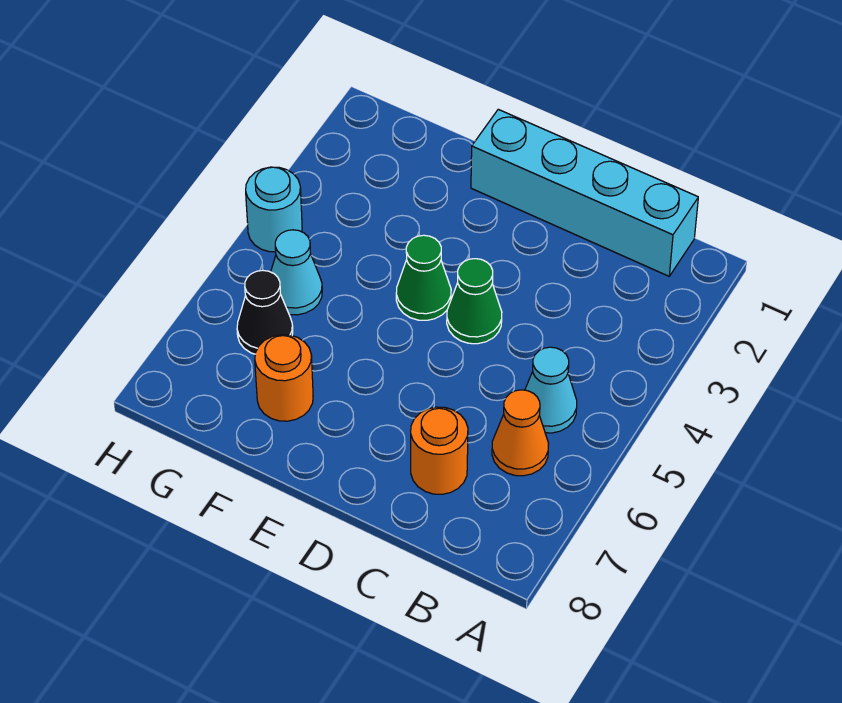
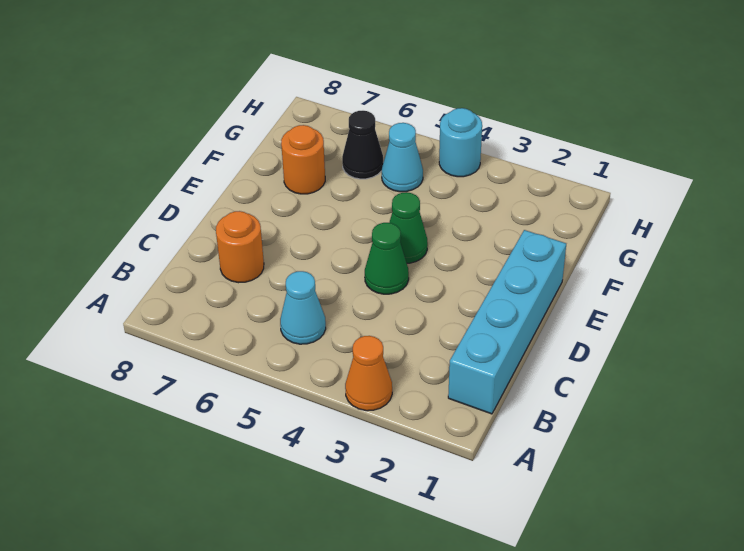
orange 1x1 cone [492,390,549,476] -> orange 1x1 cone moved to [345,336,392,411]

